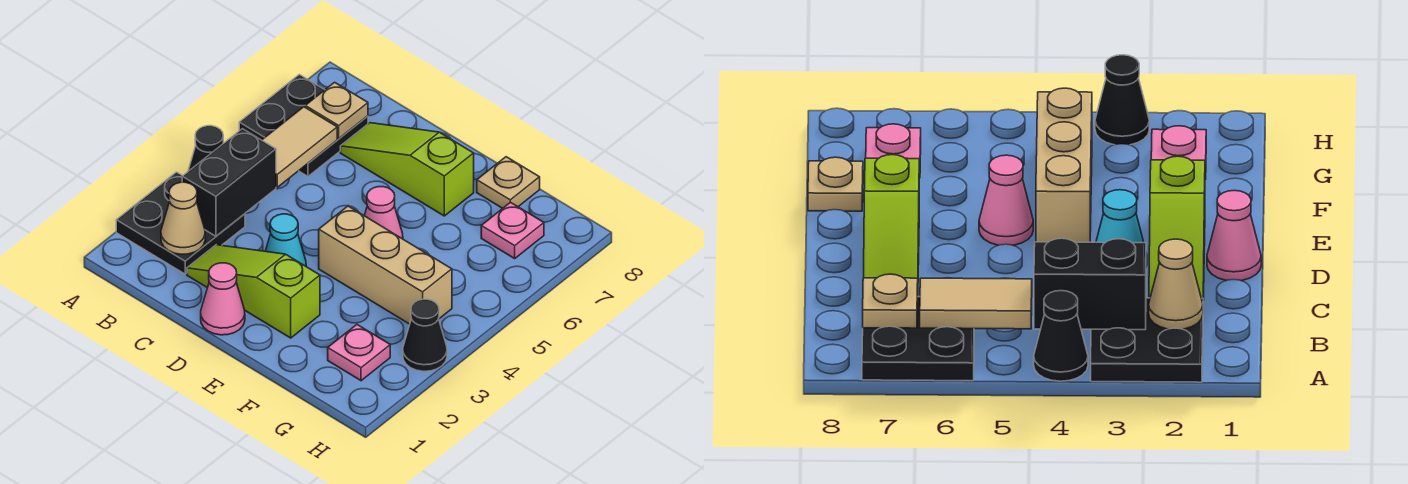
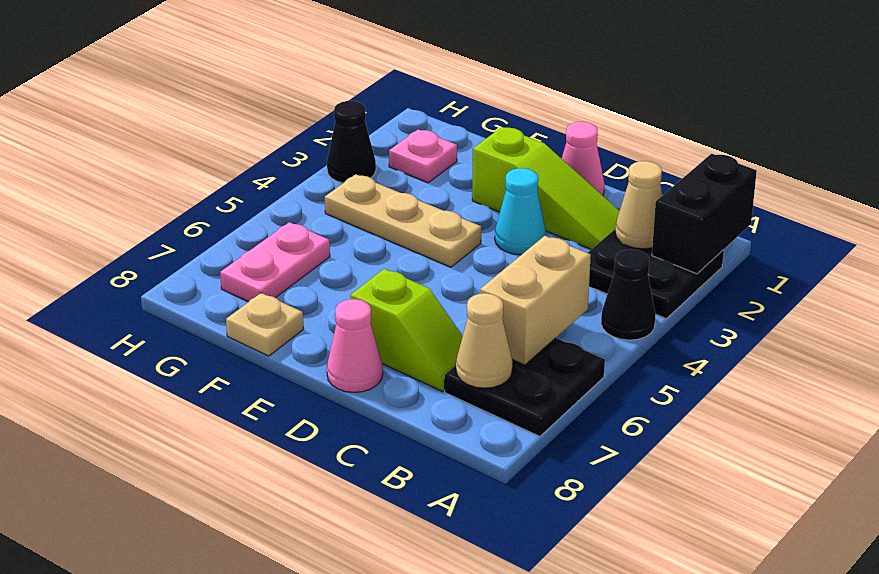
black 1x2 brick [182,129,276,236] -> black 1x2 brick moved to [652,154,757,274]
tan 1x2 tile [262,107,337,187] -> tan 1x2 brick [480,236,591,365]
tan 1x1 plate [305,82,368,138] -> tan 1x1 cone [456,293,513,388]
lime 1x3 slope [340,123,474,216] -> lime 1x2 slope [350,269,463,391]
tan 1x3 brick [319,206,452,324] -> tan 1x3 plate [325,174,481,267]
pink 1x1 cone [364,187,403,239] -> pink 1x1 cone moved to [327,299,383,392]
pink 1x1 plate [481,202,544,258] -> pink 1x2 plate [220,222,330,302]

